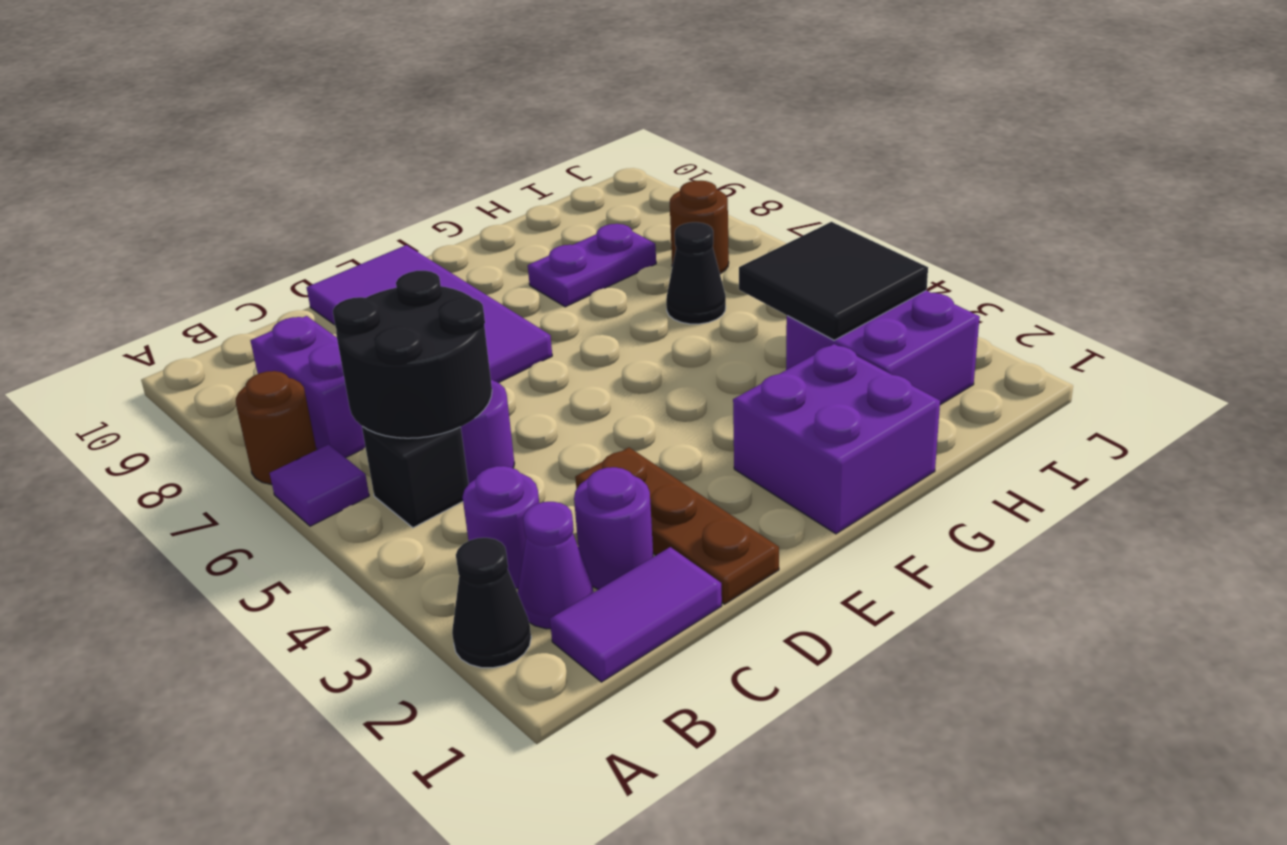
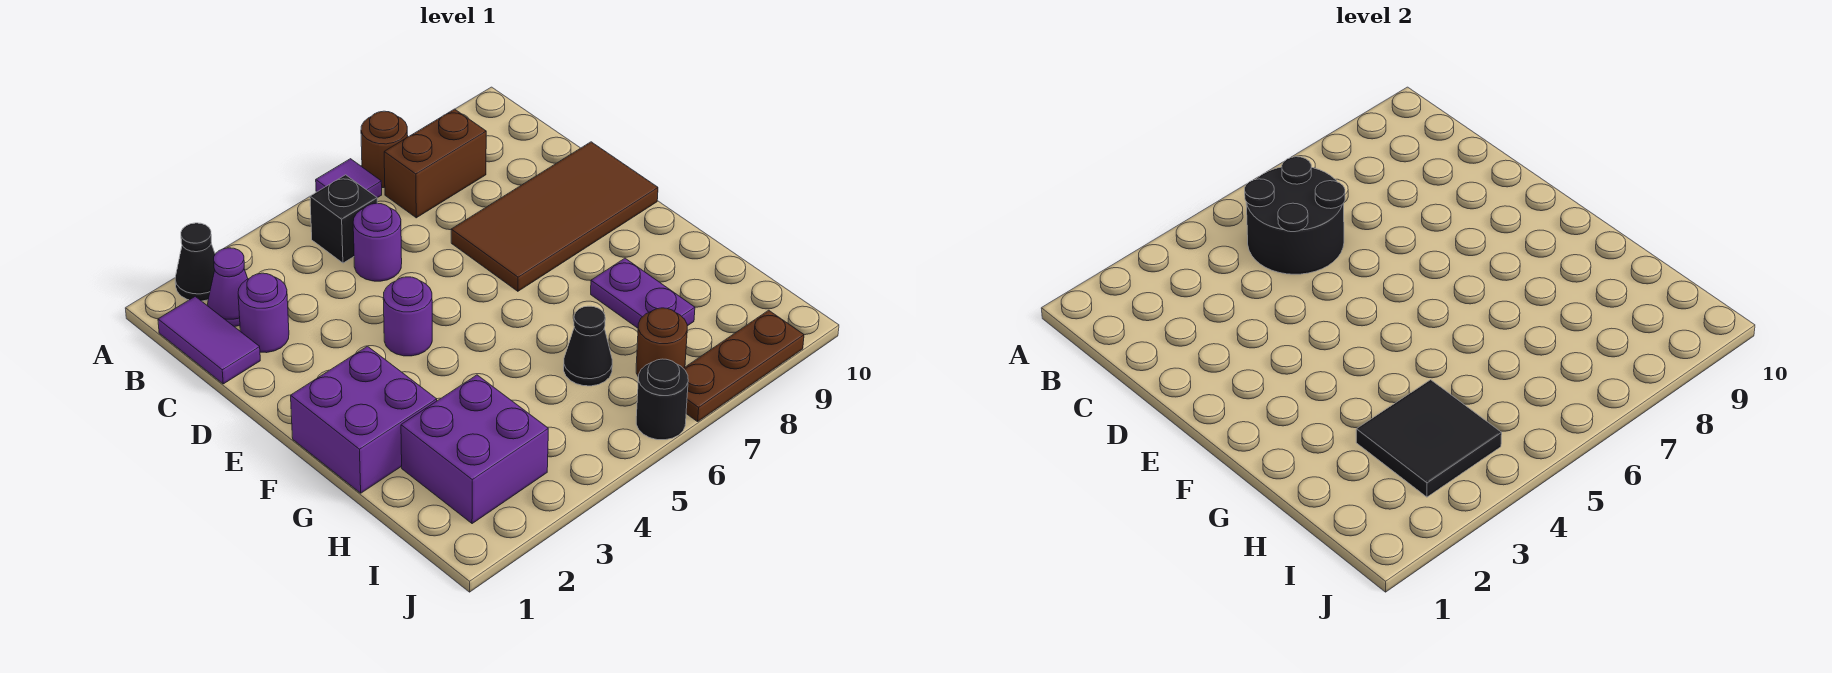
purple 1x1 round brick [463,466,539,588] -> purple 1x1 round brick moved to [383,277,432,356]
purple 1x2 brick [250,316,365,458] -> brown 1x2 brick [384,109,486,218]
brown 1x3 plate [575,448,779,604] -> brown 1x3 plate moved to [683,310,804,422]
purple 2x4 tile [307,245,552,383] -> brown 2x4 tile [451,142,658,291]
none -> black 1x1 round brick [636,359,688,440]

